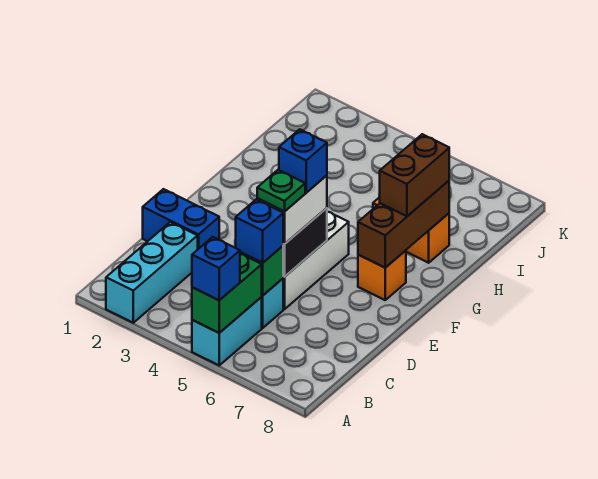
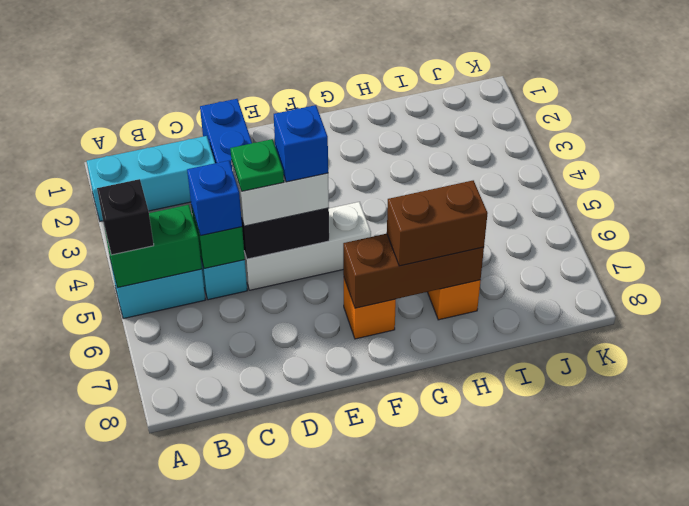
blue 1x1 brick [192,237,240,300] -> black 1x1 brick [97,179,154,255]

